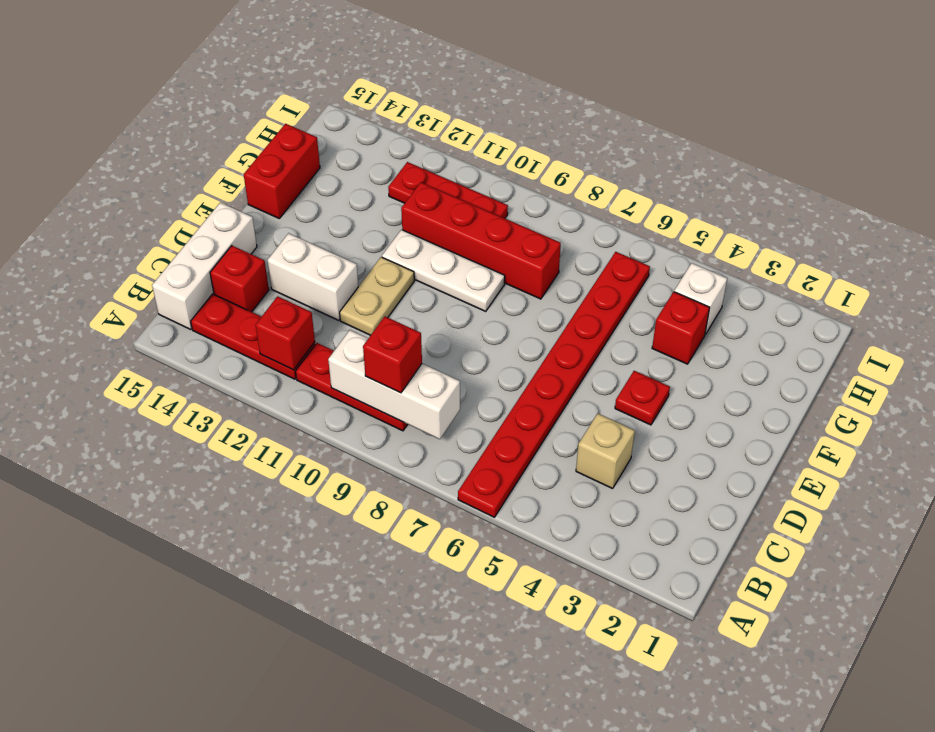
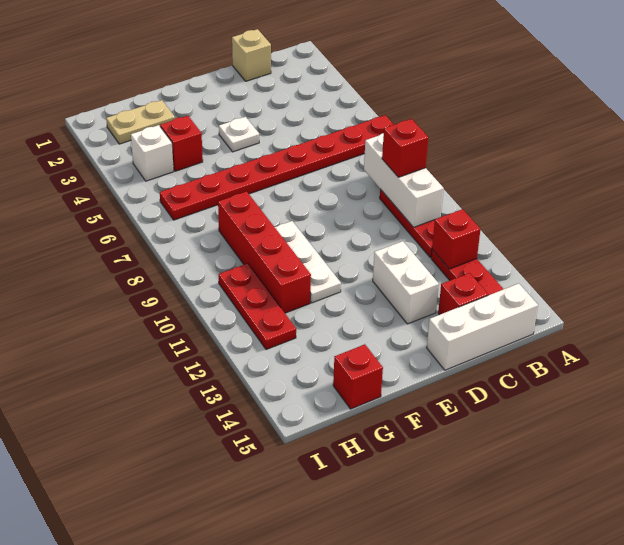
tan 1x1 brick [576,413,635,489] -> tan 1x1 brick moved to [232,29,271,81]
tan 1x2 plate [340,257,414,335] -> tan 1x2 plate moved to [106,100,175,144]
red 1x1 plate [615,371,670,425] -> white 1x1 plate [219,117,259,152]
red 1x2 brick [244,124,320,218] -> red 1x1 brick [333,344,383,409]

